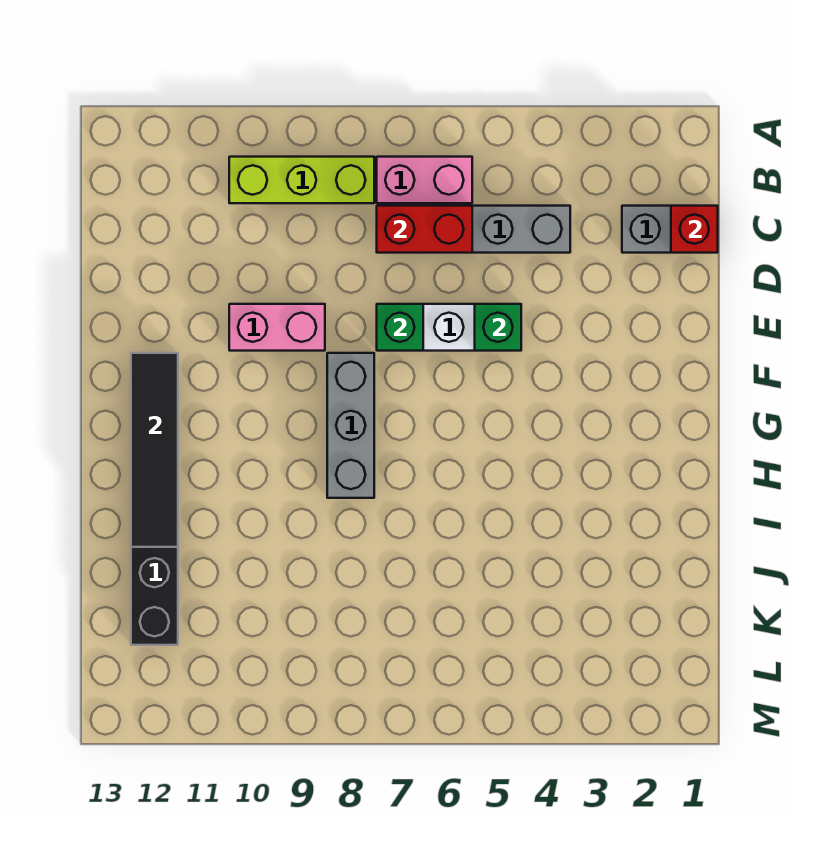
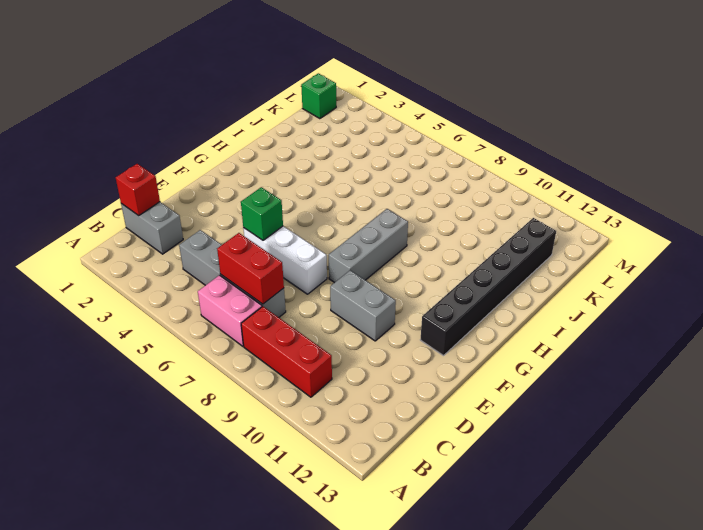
lime 1x3 brick [229,157,374,203] -> red 1x3 brick [241,307,332,397]
green 1x1 brick [377,304,423,351] -> green 1x1 brick moved to [301,73,336,119]
pink 1x2 brick [229,304,325,351] -> grey 1x2 brick [330,270,396,341]
black 1x4 tile [131,353,178,547] -> none

